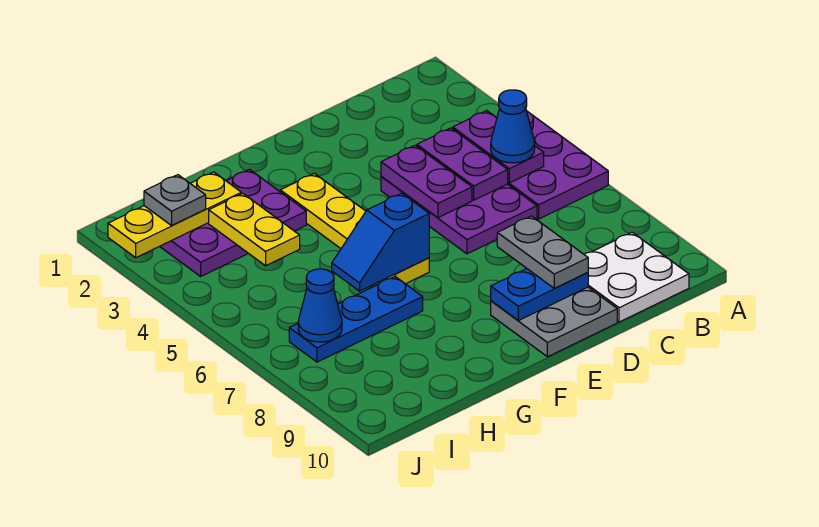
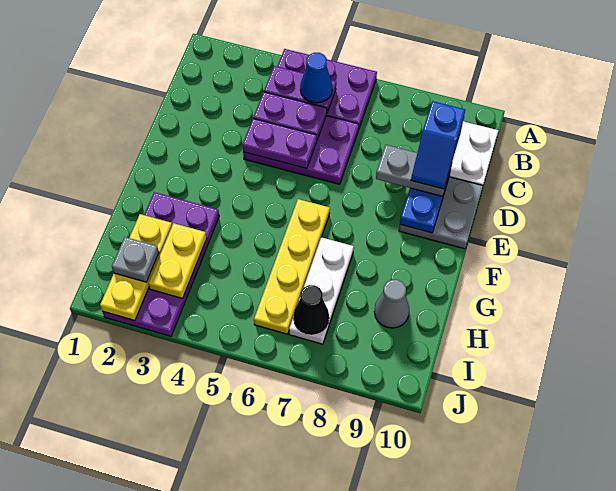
yellow 1x4 plate [280,173,429,284] -> yellow 1x4 plate turned to [254,199,330,334]
blue 1x2 slope [332,193,429,291] -> blue 1x2 slope moved to [411,101,465,189]
purple 2x3 plate [160,170,306,276] -> purple 2x4 plate [102,192,219,336]
blue 1x3 plate [289,277,423,362] -> white 1x3 plate [289,237,354,344]
yellow 1x2 plate [209,193,300,266] -> yellow 1x2 plate turned to [148,223,207,298]
none -> grey 1x1 cone [374,280,409,328]
blue 1x1 cone [298,269,342,342] -> black 1x1 cone [294,285,329,334]

